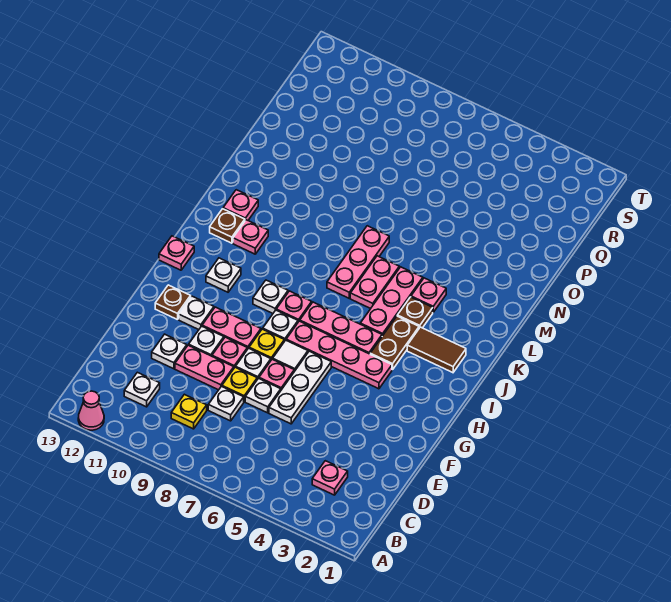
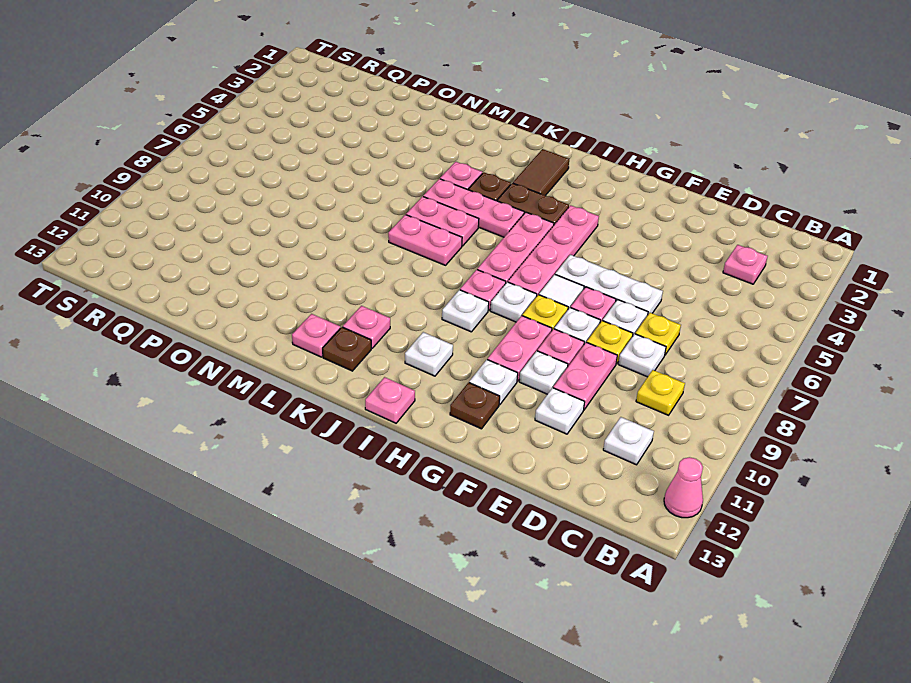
none -> yellow 1x1 plate [635,313,681,355]
pink 1x3 plate [327,226,389,298] -> pink 1x2 plate [388,215,462,265]

